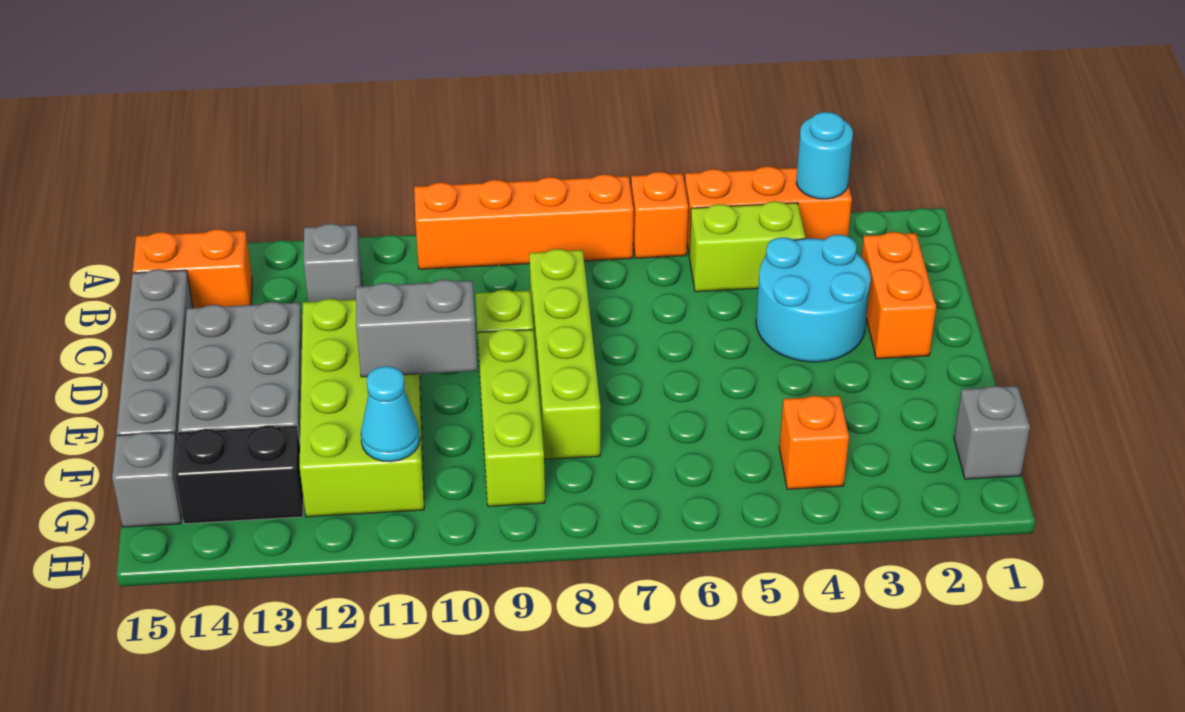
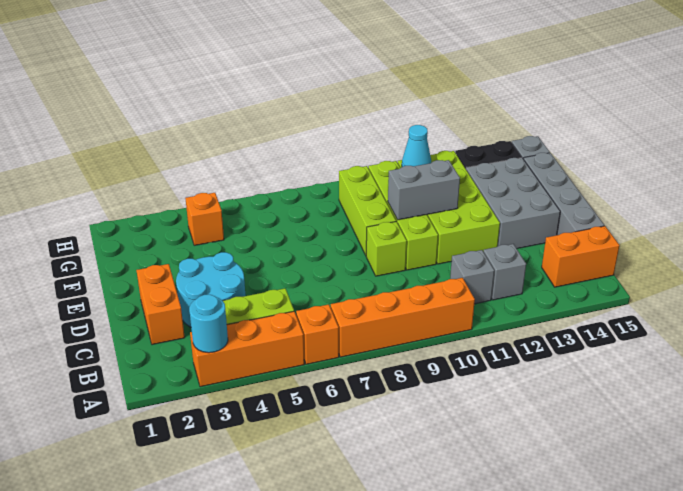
lime 1x4 brick [529,249,600,459] -> lime 1x4 brick moved to [368,161,438,270]
grey 1x1 brick [954,386,1030,479] -> grey 1x1 brick moved to [450,250,494,304]

